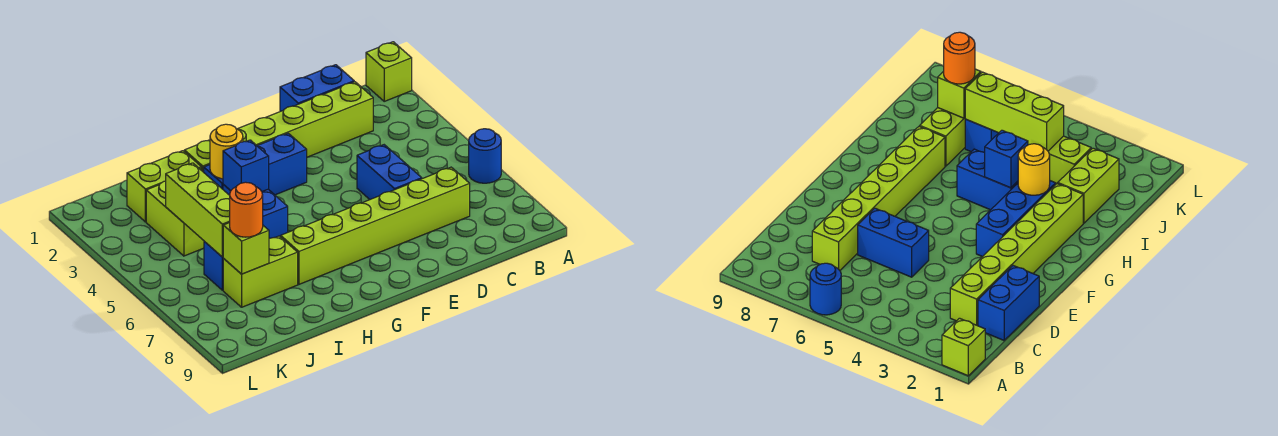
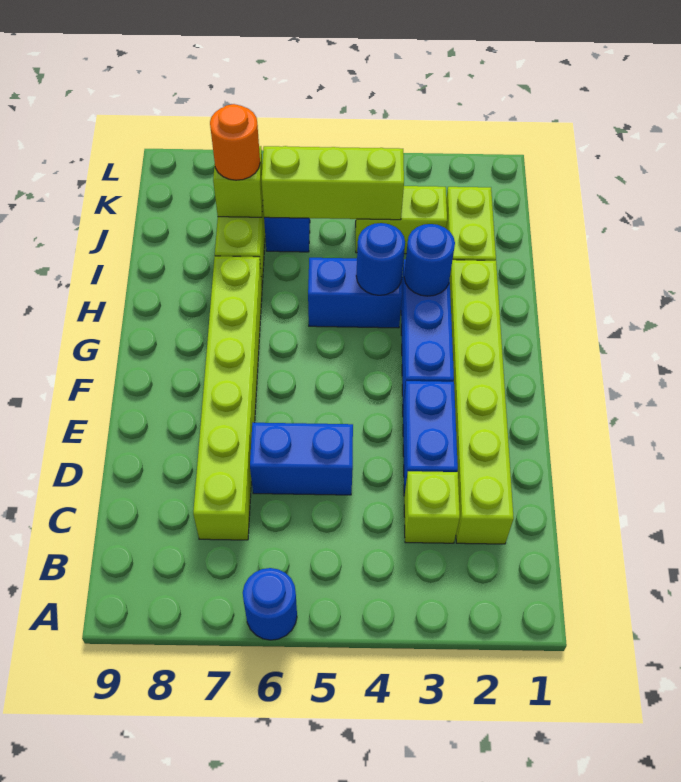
lime 1x1 brick [366,42,412,101] -> lime 1x1 brick moved to [404,471,460,543]
blue 1x2 brick [280,65,354,111] -> blue 1x2 brick moved to [403,381,458,495]
yellow 1x1 round brick [210,124,243,179] -> blue 1x1 round brick [404,224,455,296]
blue 1x1 brick [223,140,269,192] -> blue 1x1 round brick [356,223,405,295]

